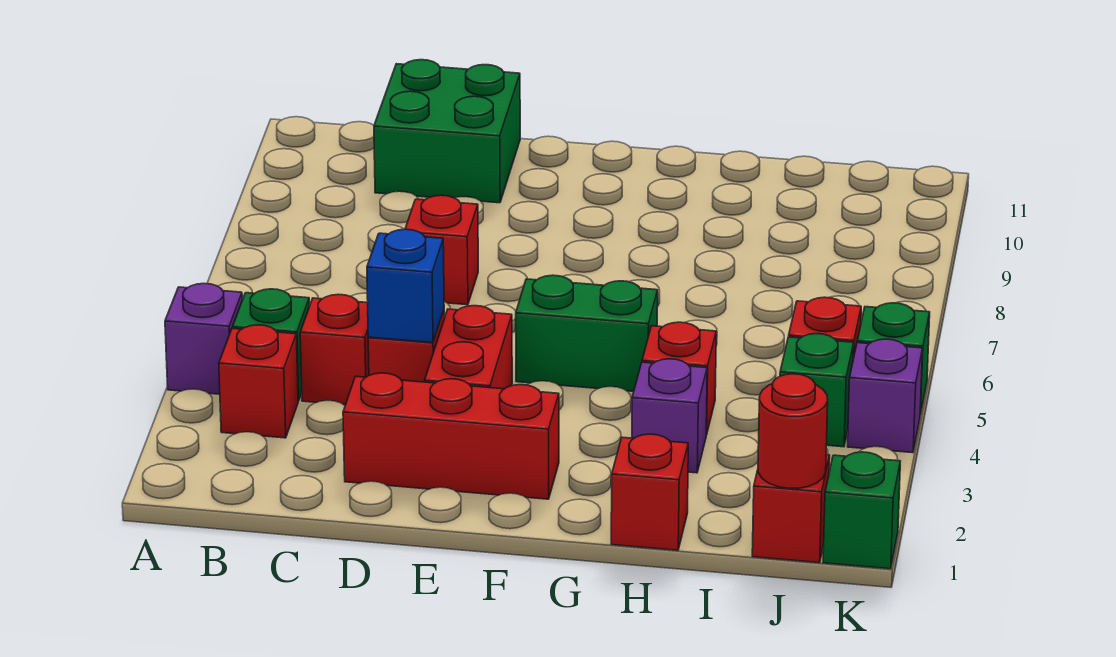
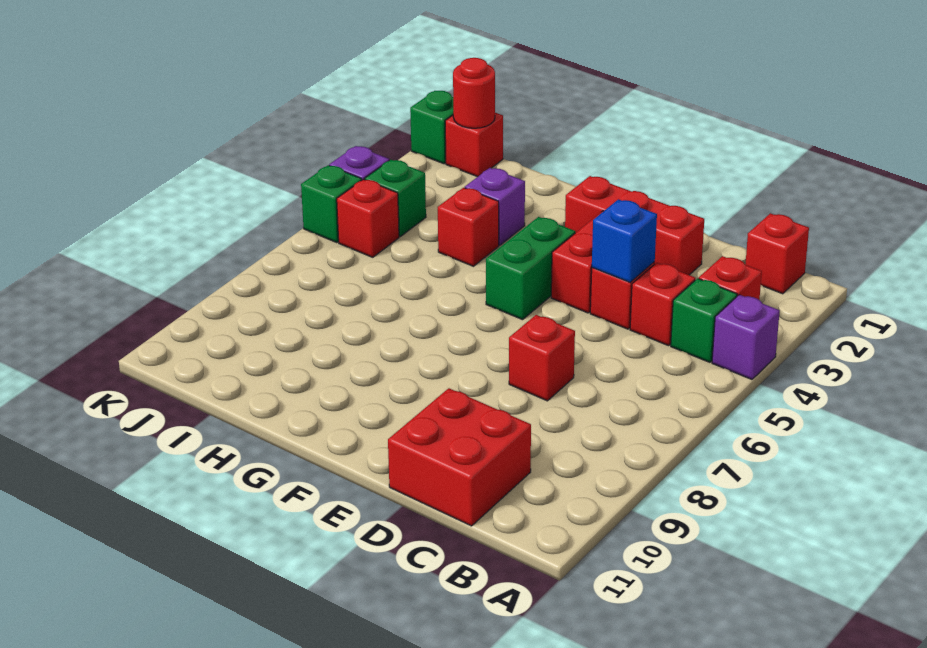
green 2x2 brick [374,60,520,203] -> red 2x2 brick [388,388,531,526]
green 1x2 brick [516,275,658,391] -> green 1x2 brick turned to [486,217,575,320]
red 1x1 brick [611,434,688,550] -> red 1x1 brick moved to [745,213,809,294]

